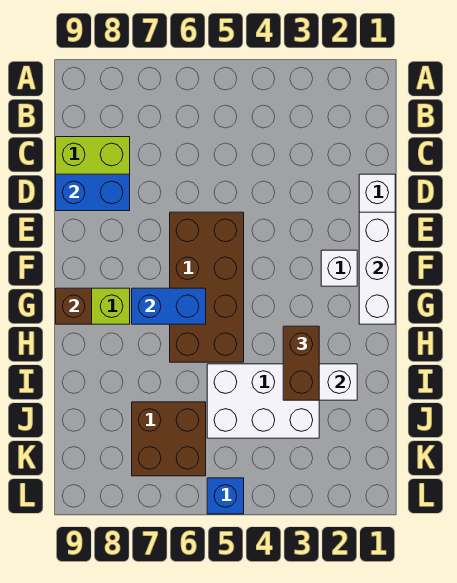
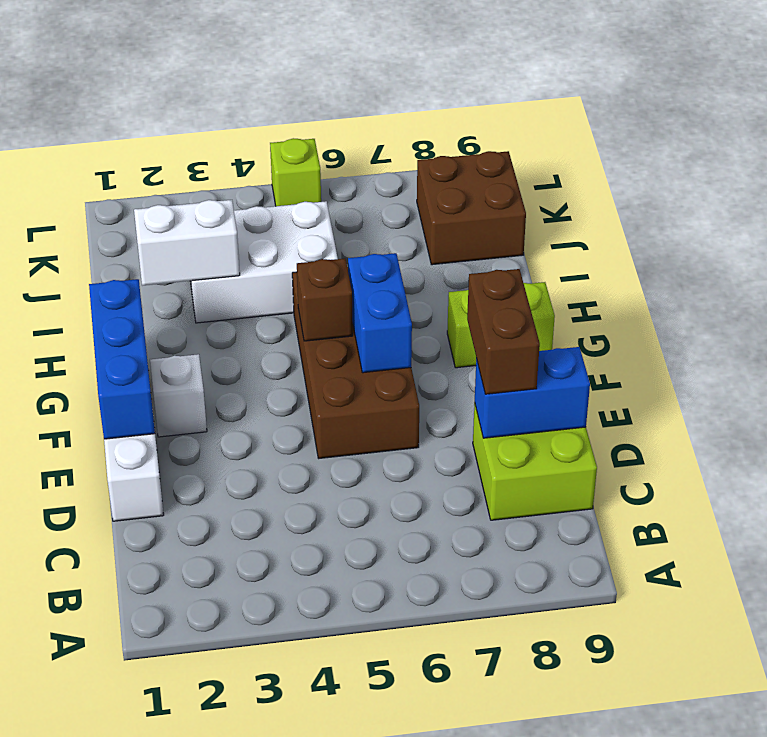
white 1x3 brick [359,212,395,324] -> blue 1x3 brick [89,279,155,439]
blue 1x2 brick [132,288,206,324] -> blue 1x2 brick turned to [348,253,412,373]
brown 1x1 brick [56,288,92,324] -> brown 1x1 brick moved to [297,258,353,341]
brown 1x2 brick [283,326,319,400] -> brown 1x2 brick moved to [467,269,540,394]
brown 2x2 brick [132,402,206,476] -> brown 2x2 brick moved to [417,151,526,265]
blue 1x1 brick [207,478,244,514] -> lime 1x1 brick [270,138,321,206]

